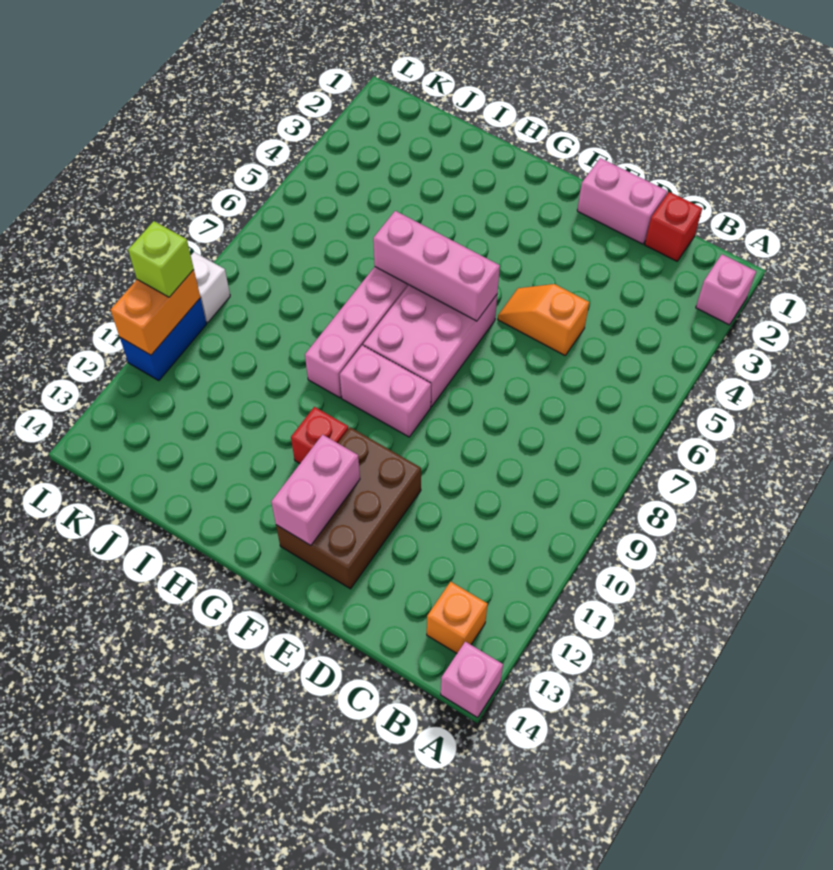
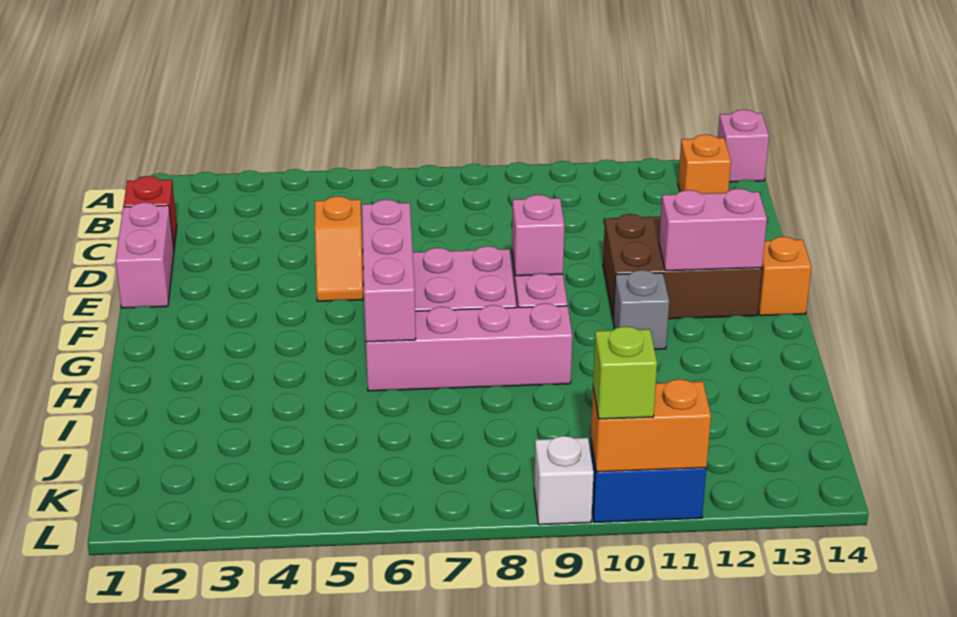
pink 1x1 brick [696,255,756,325] -> pink 1x1 brick moved to [512,195,564,276]
none -> orange 1x1 brick [758,237,812,316]
red 1x1 brick [291,407,348,463] -> grey 1x1 brick [613,270,669,349]

